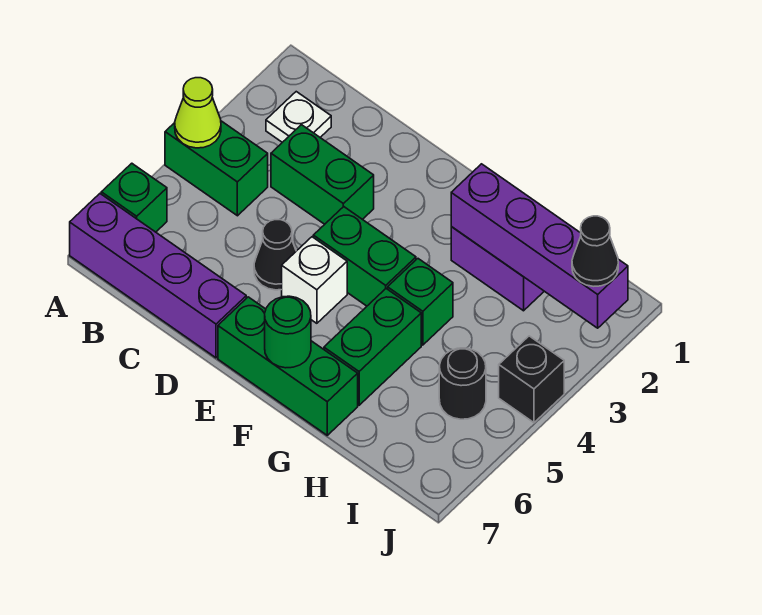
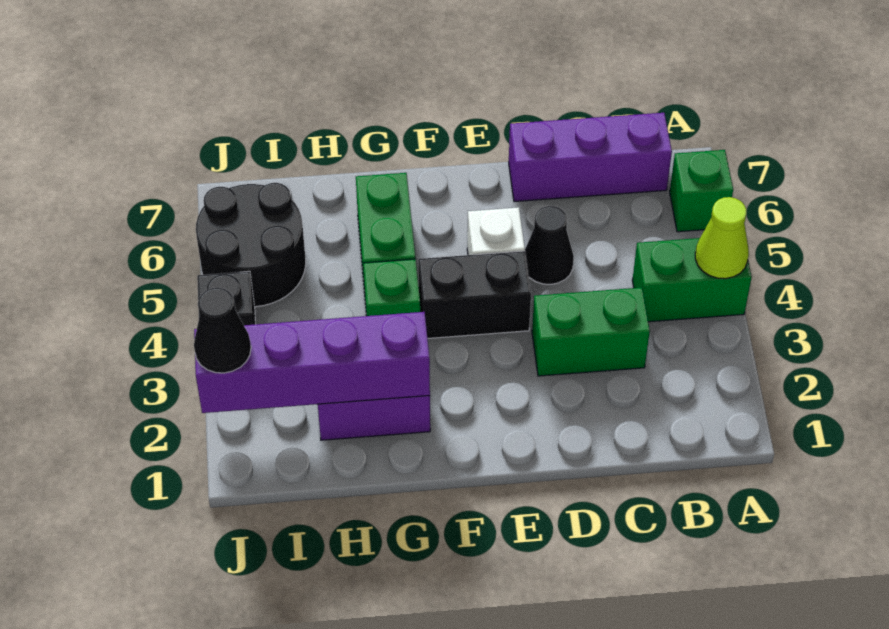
purple 1x4 brick [70,194,246,358] -> purple 1x3 brick [509,113,672,202]
white 1x1 plate [266,92,331,142] -> none
green 1x2 brick [313,207,416,306] -> black 1x2 brick [418,251,531,339]
green 1x3 brick [218,297,358,435] -> none
green 1x1 round brick [265,296,311,368] -> none
black 1x1 round brick [439,348,486,419] -> black 2x2 round brick [196,183,306,307]

